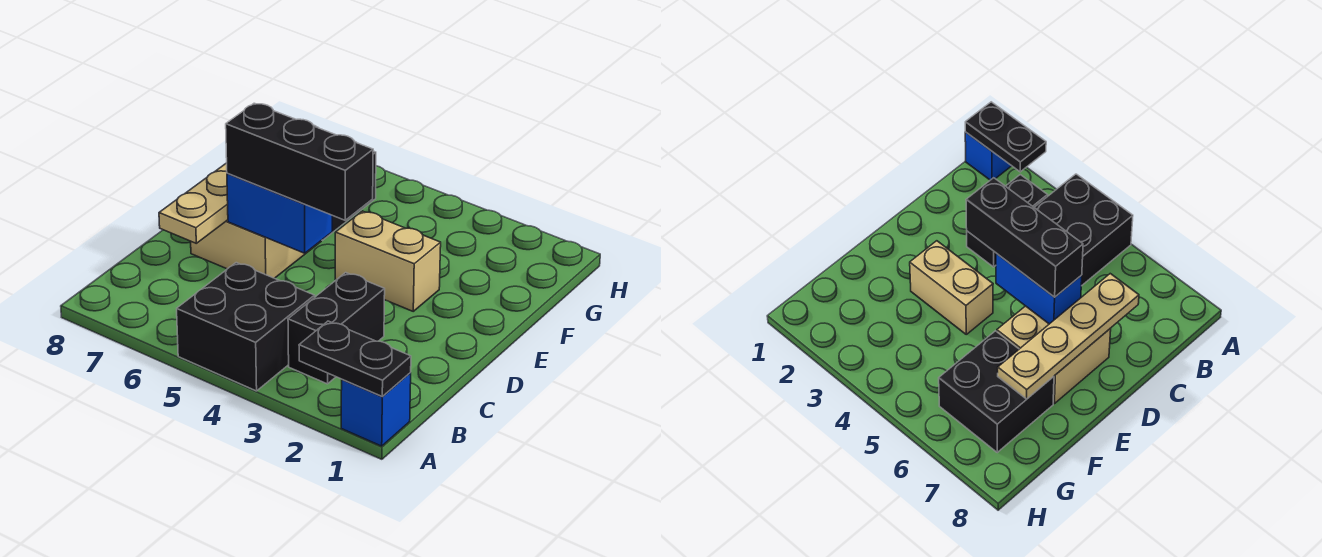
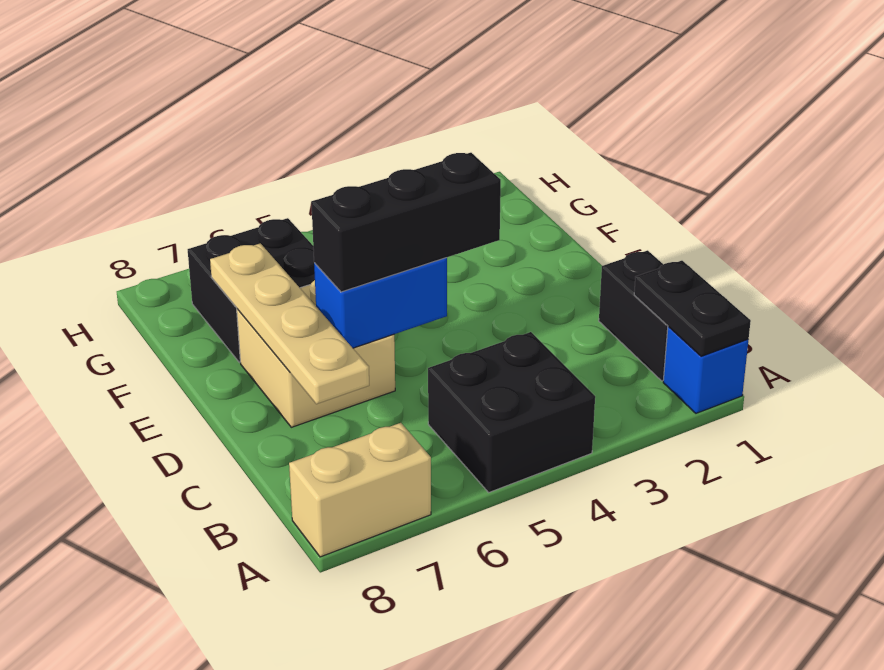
black 1x2 plate [299,321,411,396] -> black 1x2 plate turned to [634,261,751,356]
black 1x2 brick [288,273,385,384] -> black 1x2 brick moved to [599,250,668,381]
tan 1x2 brick [335,211,441,311] -> tan 1x2 brick moved to [289,423,431,557]

